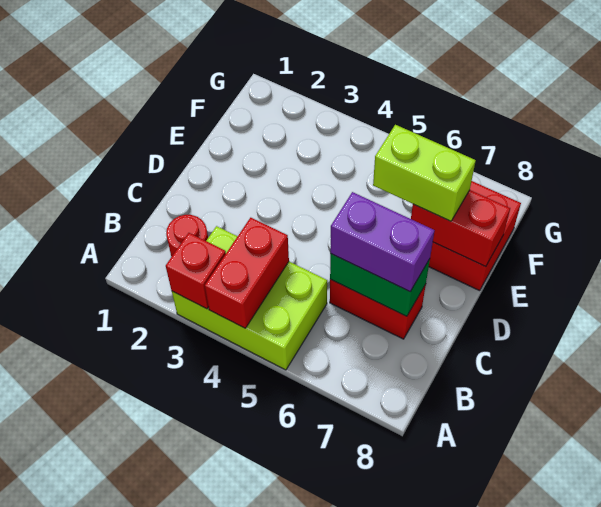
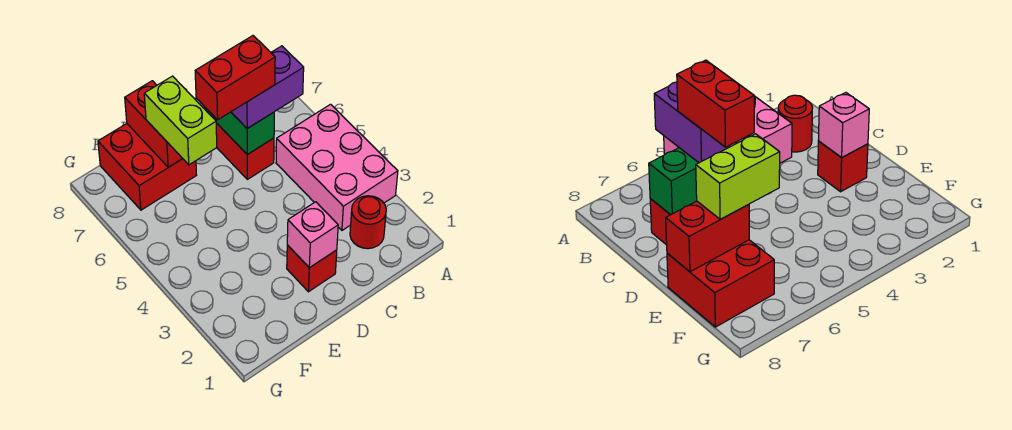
lime 2x3 brick [172,226,327,370] -> pink 2x3 brick [276,104,398,230]
red 1x1 brick [166,233,226,309] -> red 1x1 brick moved to [287,245,337,292]
red 1x2 brick [205,218,289,328] -> red 1x2 brick moved to [195,36,275,120]
purple 1x2 brick [330,192,435,291] -> purple 1x2 brick turned to [231,46,304,128]
none -> pink 1x1 brick [287,202,338,268]

